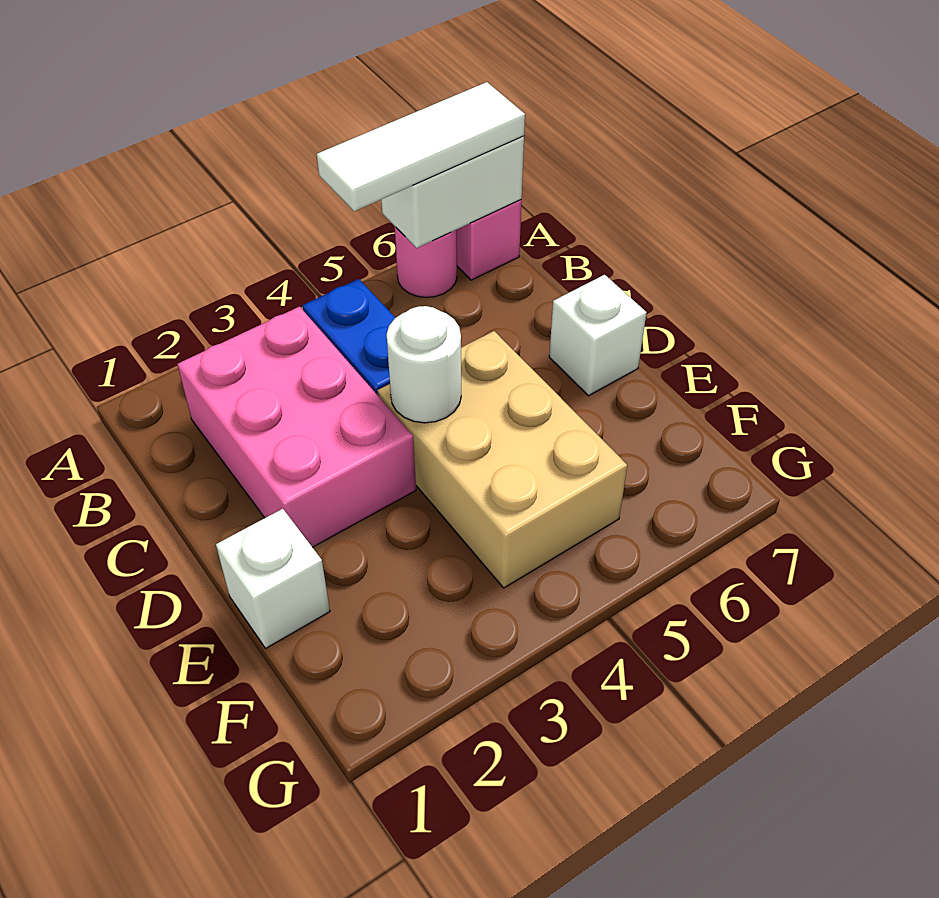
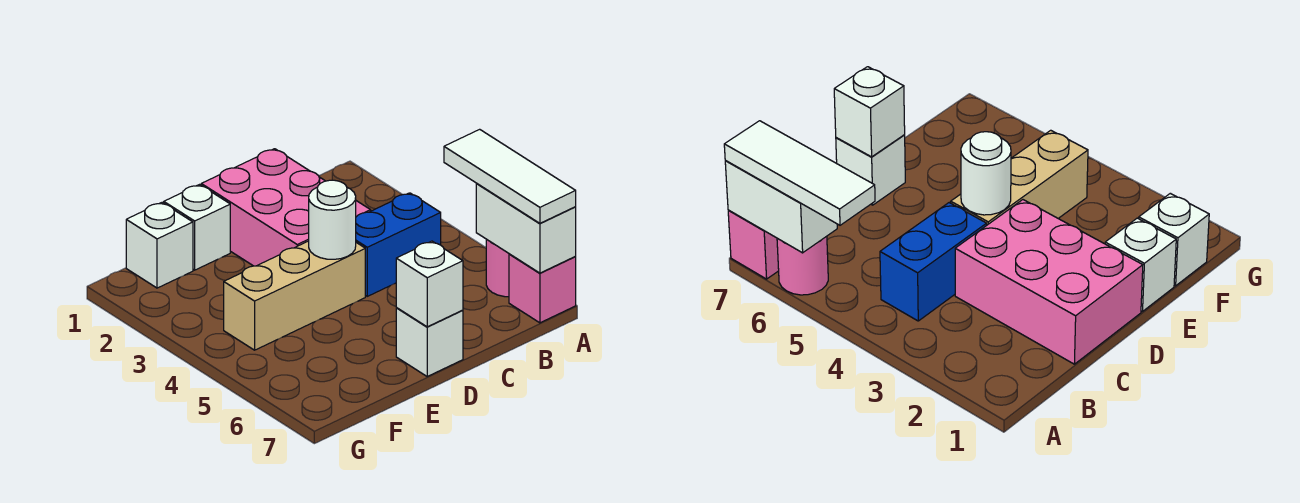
pink 2x3 brick [177,307,416,547] -> pink 2x3 brick turned to [201,149,371,266]
tan 2x3 brick [377,331,627,588] -> tan 1x3 brick [224,241,365,350]
none -> white 1x1 brick [396,241,463,327]
none -> white 1x1 brick [126,203,193,288]

